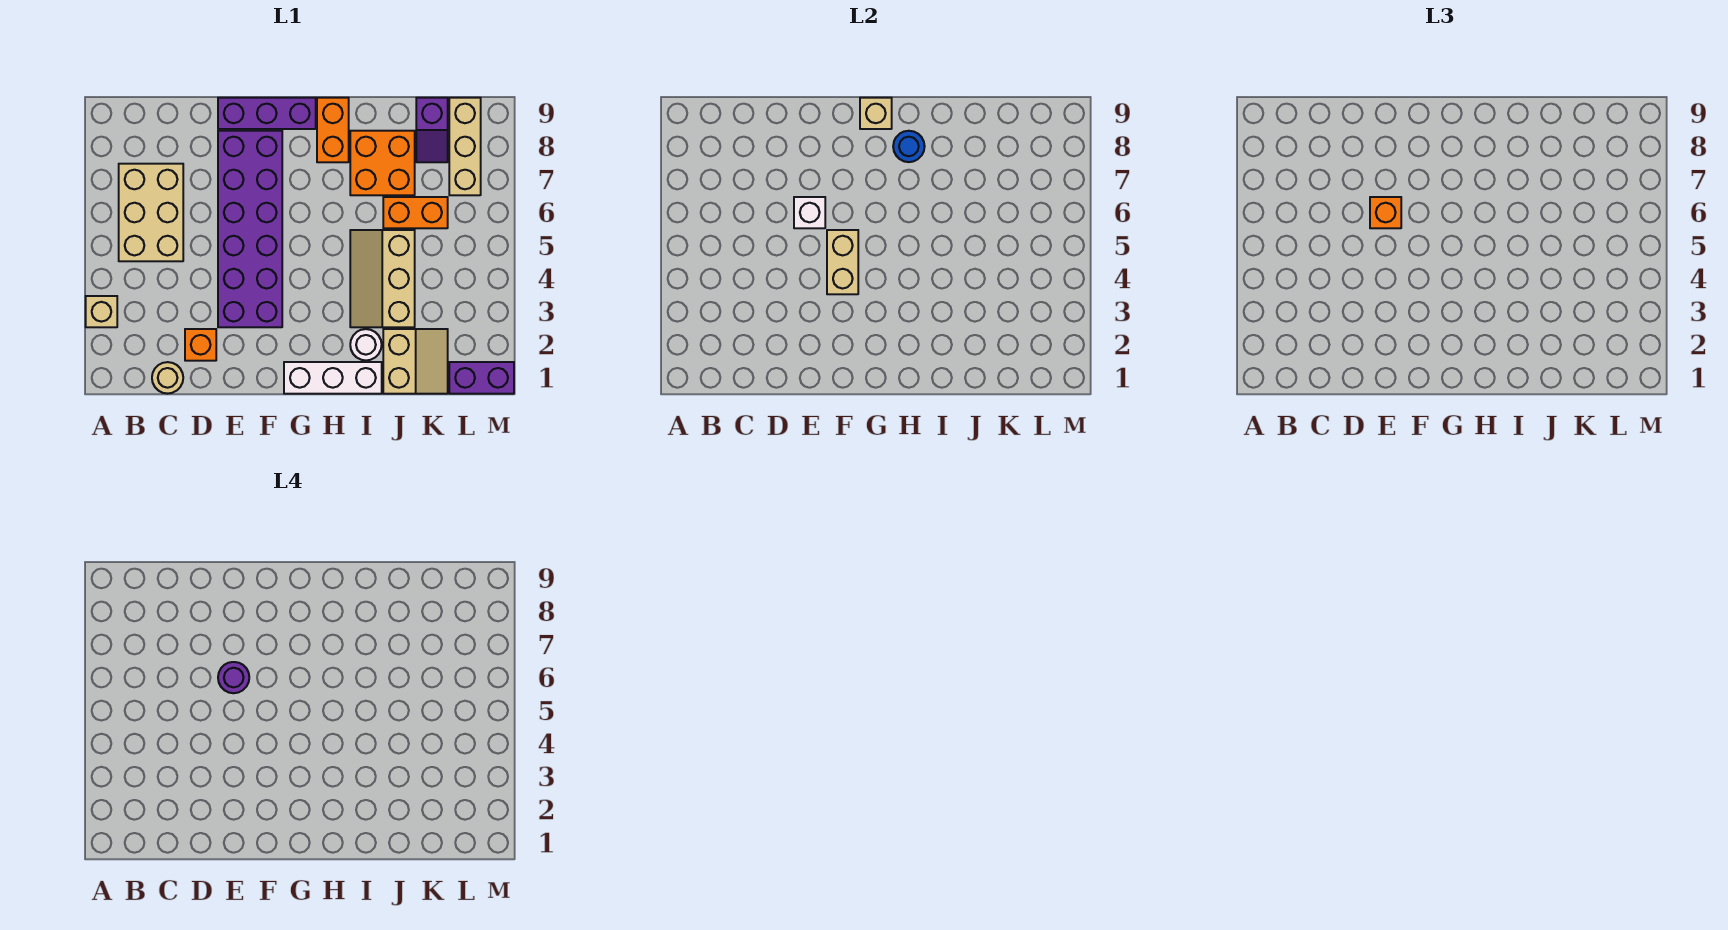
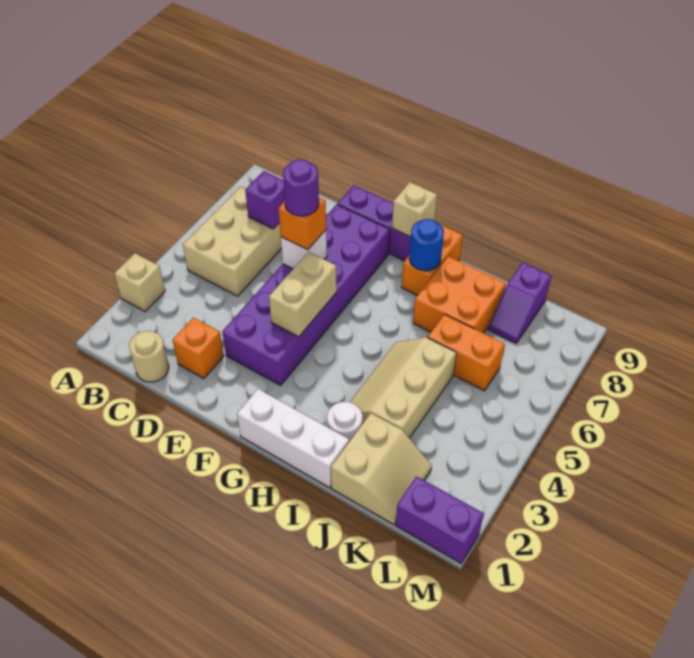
none -> purple 1x1 brick [245,171,285,229]
tan 1x3 brick [449,98,481,195] -> none

